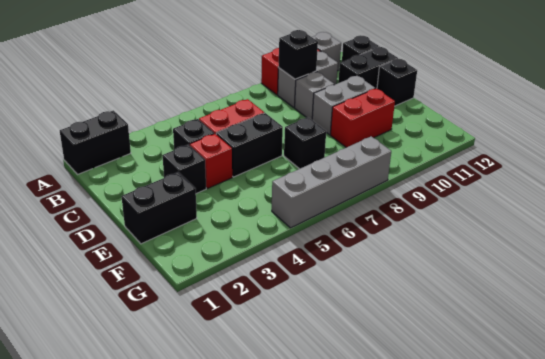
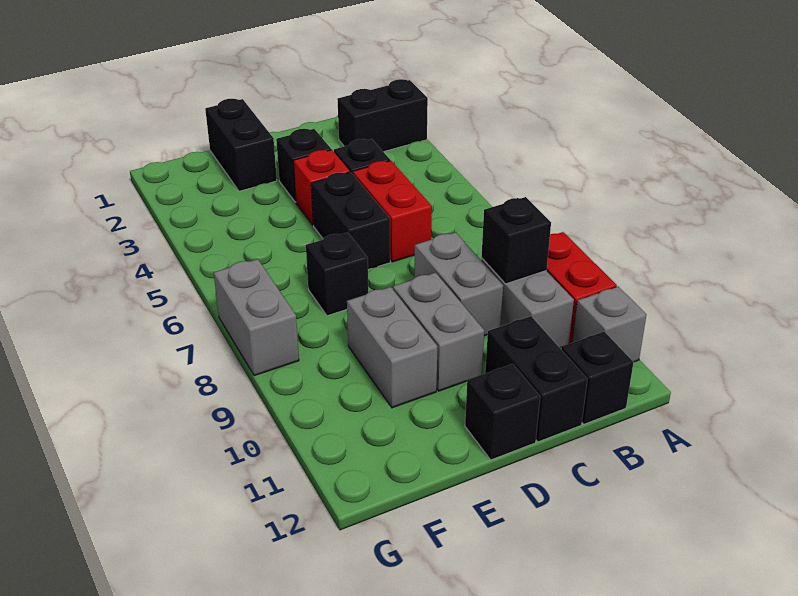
black 1x2 brick [60,110,131,174] -> black 1x2 brick turned to [337,79,428,151]
grey 1x1 brick [295,72,334,120] -> grey 1x2 brick [414,232,503,336]
red 1x2 brick [330,89,395,148] -> grey 1x2 brick [347,287,438,408]
grey 1x4 brick [272,136,391,228] -> grey 1x2 brick [214,259,299,376]

